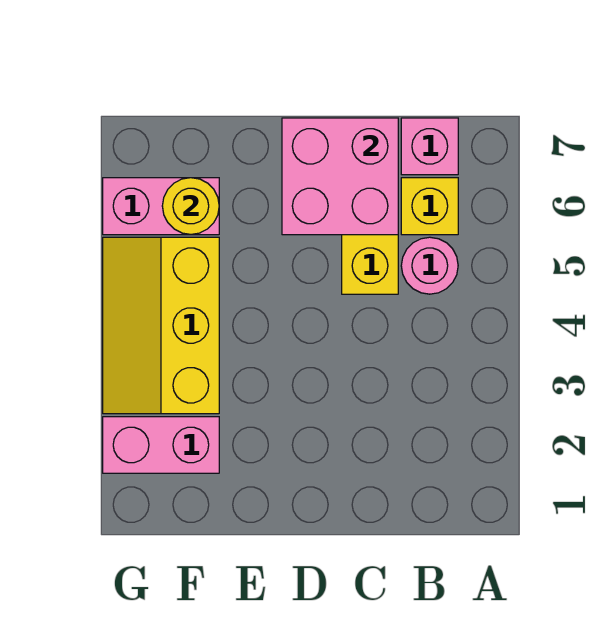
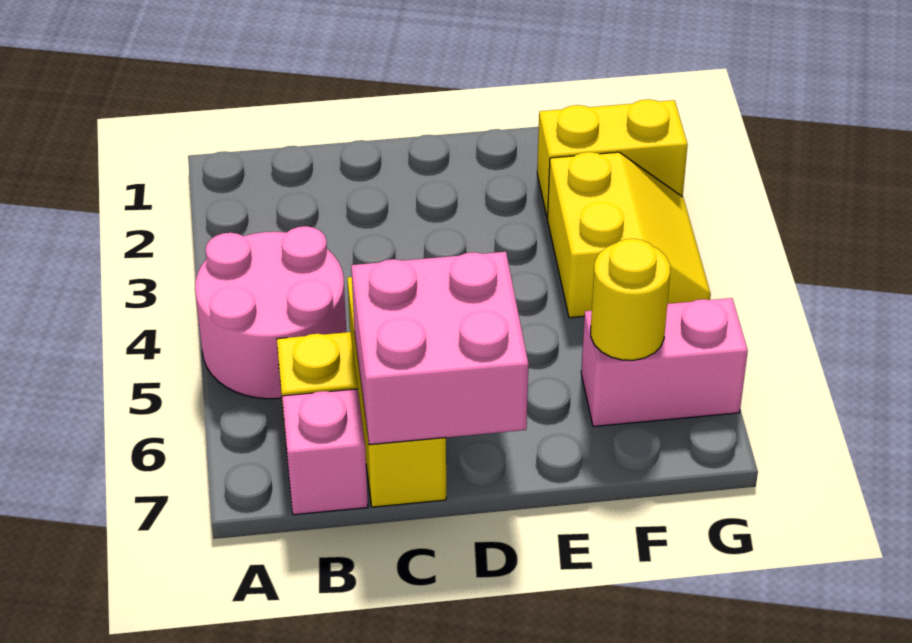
pink 1x1 round brick [401,237,458,294] -> pink 2x2 round brick [195,226,346,399]
pink 1x2 brick [103,417,219,473] -> yellow 1x2 brick [537,99,688,218]
yellow 2x3 slope [103,237,219,414] -> yellow 2x2 slope [548,152,711,318]

